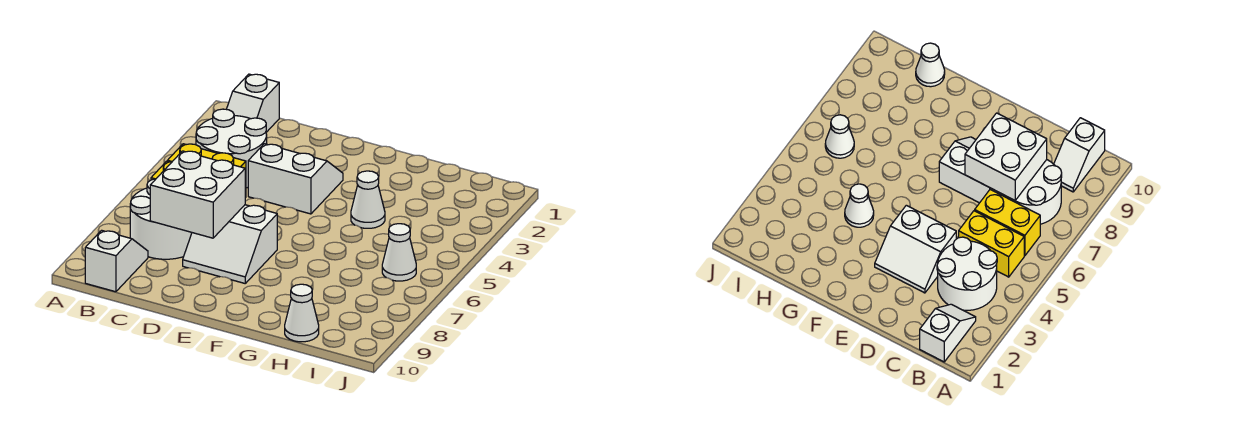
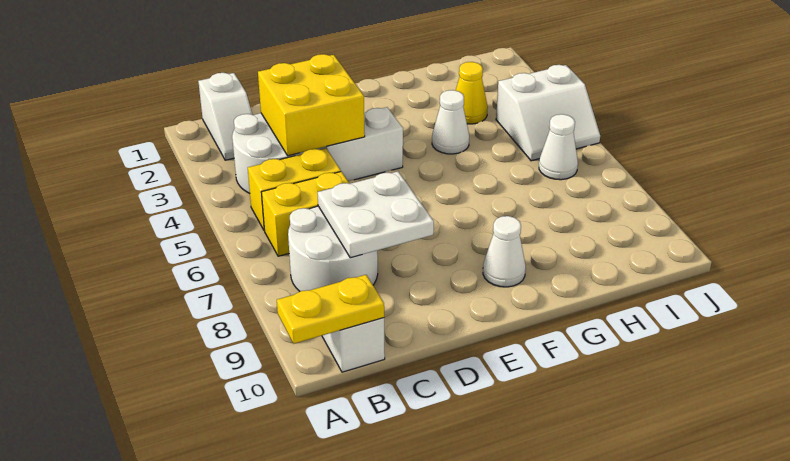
none -> yellow 1x2 plate [277,275,384,344]
none -> yellow 2x2 brick [258,54,365,156]
white 2x2 brick [150,151,245,238] -> white 2x2 plate [318,171,434,258]
white 2x2 slope [183,205,277,283] -> white 2x2 slope moved to [496,65,600,161]
none -> yellow 1x1 cone [456,62,488,124]
white 1x1 cone [285,284,319,342] -> white 1x1 cone moved to [483,216,526,287]

